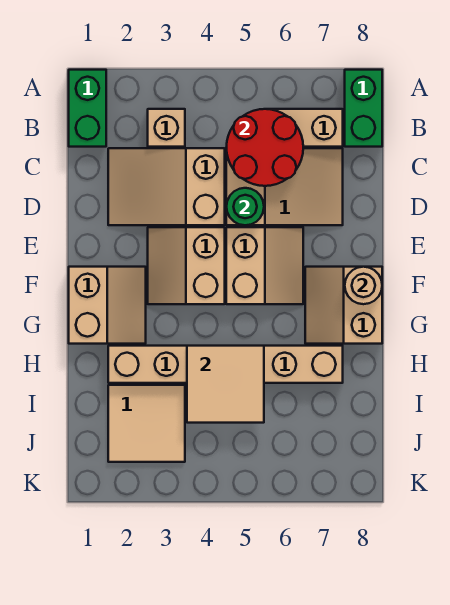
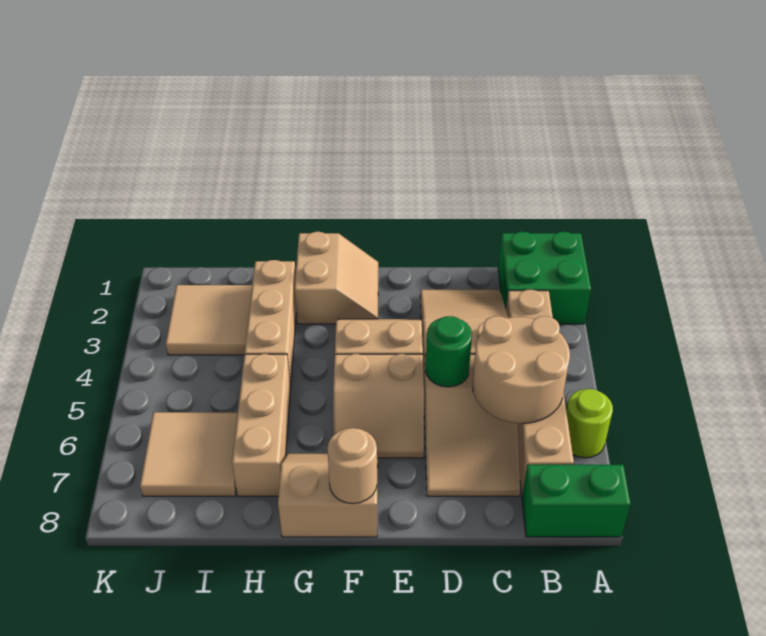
green 1x2 brick [69,70,106,147] -> green 2x2 brick [498,232,591,324]
none -> lime 1x1 round brick [566,389,613,458]
red 2x2 round brick [226,109,303,186] -> tan 2x2 round brick [473,316,570,423]
tan 2x2 slope [69,267,146,344] -> tan 2x2 slope turned to [295,232,378,324]
tan 2x2 tile [187,346,264,423] -> tan 2x2 tile moved to [140,412,238,496]

